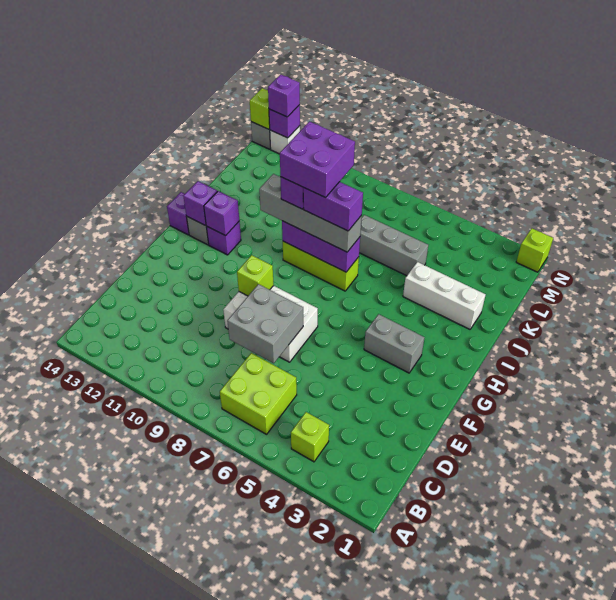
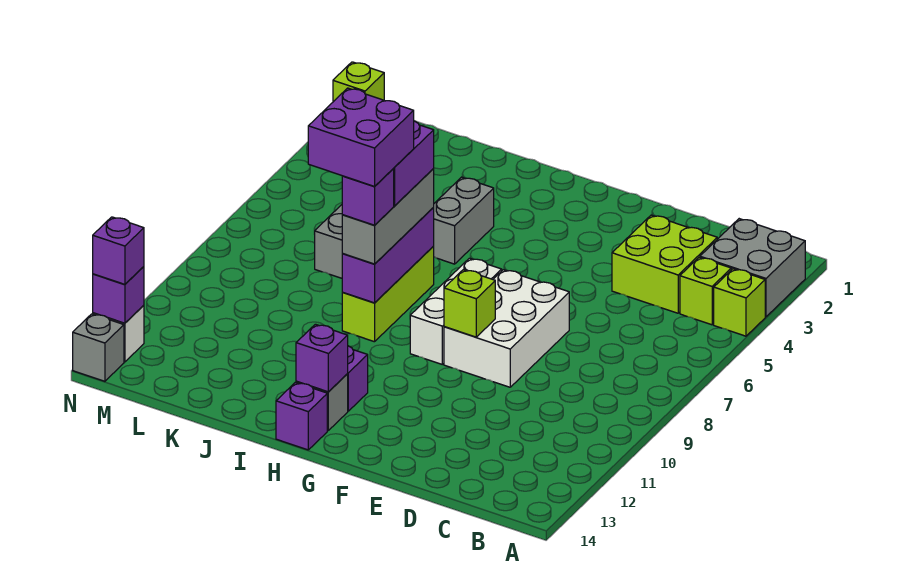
lime 2x2 brick [220,353,297,434] -> lime 2x2 brick moved to [612,215,717,313]
grey 2x2 brick [227,284,303,363] -> grey 2x2 brick moved to [700,219,805,317]
grey 1x2 brick [364,314,424,373] -> grey 1x2 brick moved to [433,177,494,264]
purple 1x1 brick [204,191,239,236] -> none
grey 1x4 brick [259,174,362,252] -> grey 1x3 brick [342,169,434,264]
white 1x3 brick [403,262,486,329] -> white 1x3 brick moved to [410,258,502,364]
lime 1x1 brick [250,88,270,129] -> lime 1x1 brick moved to [714,269,765,336]

